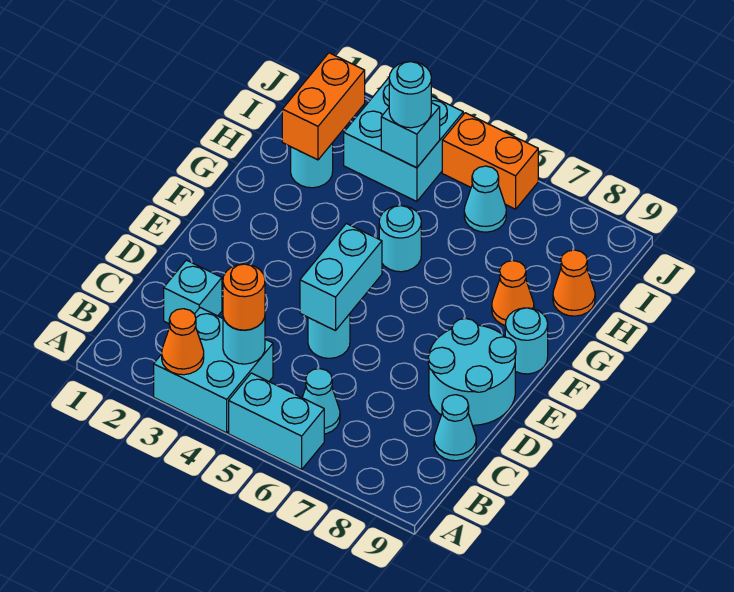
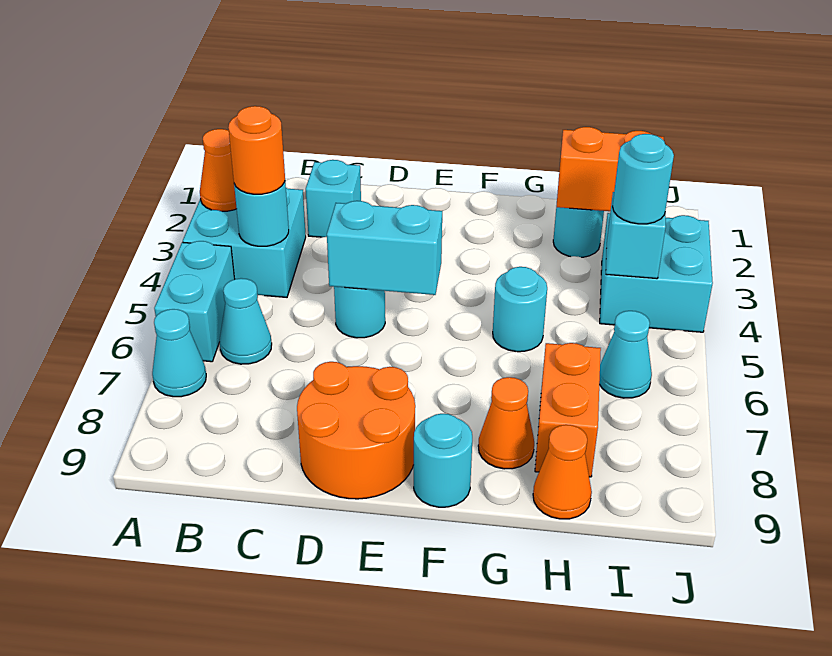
cyan 1x1 cone [434,395,476,461] -> cyan 1x1 cone moved to [152,309,206,397]
cyan 2x2 round brick [428,319,516,425] -> orange 2x2 round brick [297,362,415,499]
orange 1x2 brick [442,113,538,209] -> orange 1x2 brick moved to [535,343,601,477]

